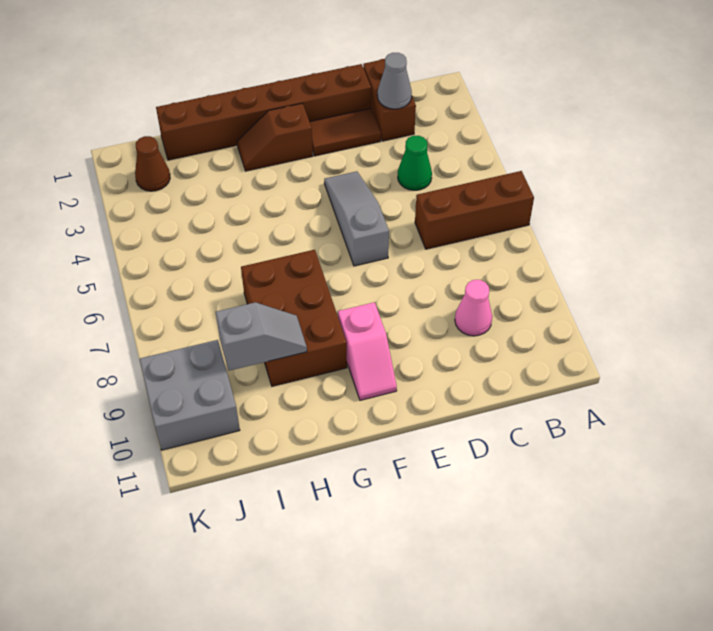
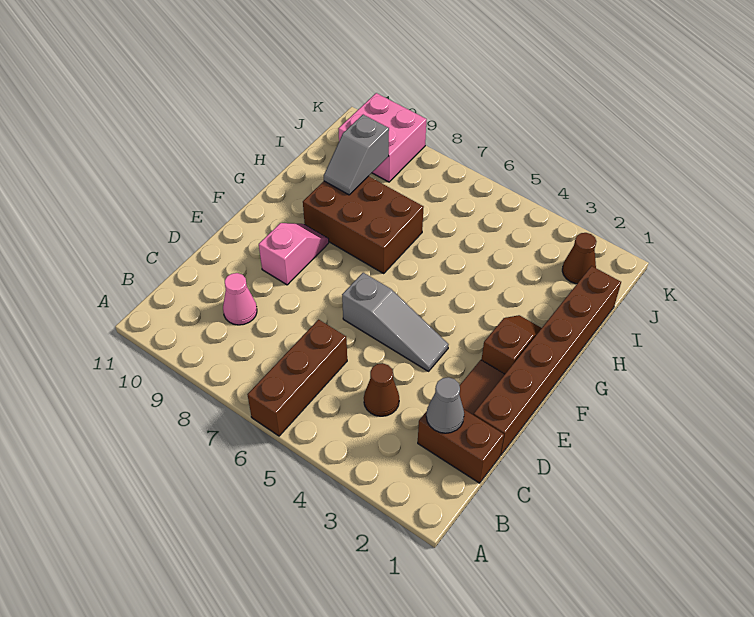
green 1x1 cone [398,136,432,190] -> brown 1x1 cone [364,363,399,416]
pink 1x2 slope [338,302,397,400] -> pink 1x2 slope turned to [259,223,329,285]
grey 2x2 brick [139,340,240,450] -> pink 2x2 brick [338,93,427,182]

